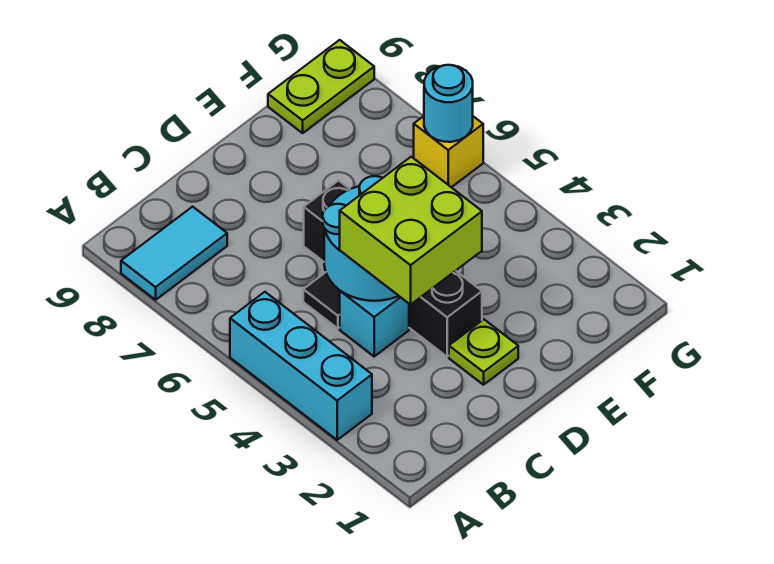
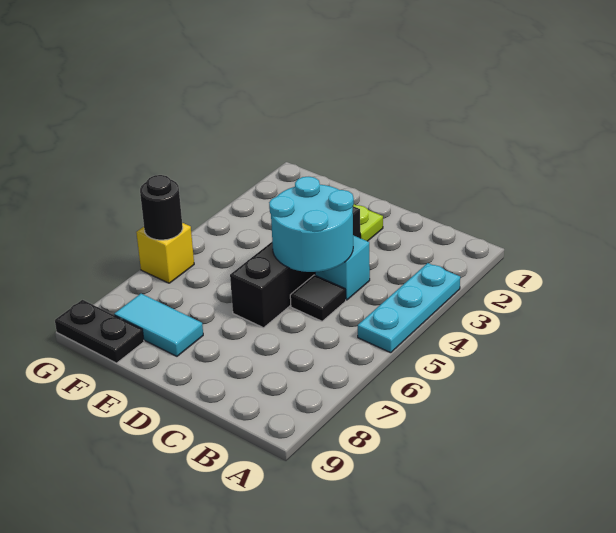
cyan 1x3 brick [230,292,372,440] -> cyan 1x3 plate [358,263,460,353]
cyan 1x2 tile [121,207,227,300] -> cyan 1x2 tile moved to [114,294,203,356]
lime 2x2 brick [340,157,482,305] -> none
lime 1x2 plate [268,40,374,133] -> black 1x2 plate [55,300,144,363]
cyan 1x1 round brick [424,65,473,142] -> black 1x1 round brick [140,175,183,240]

